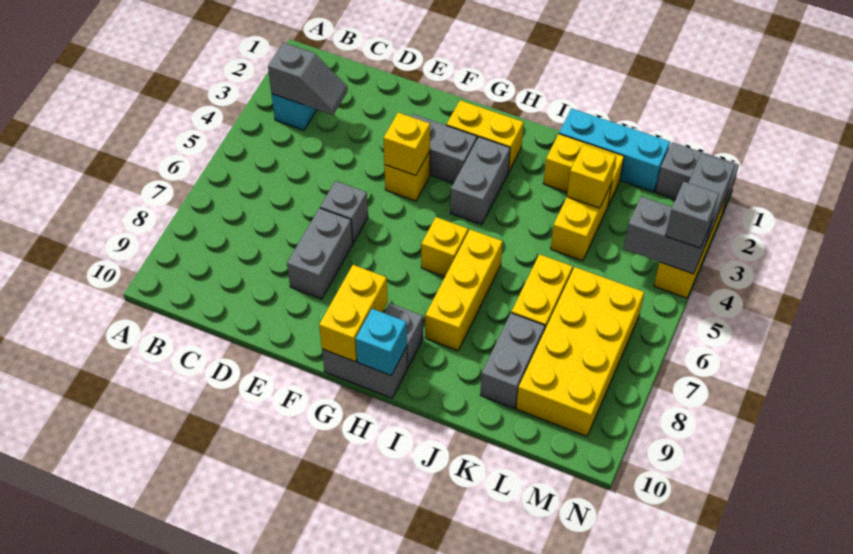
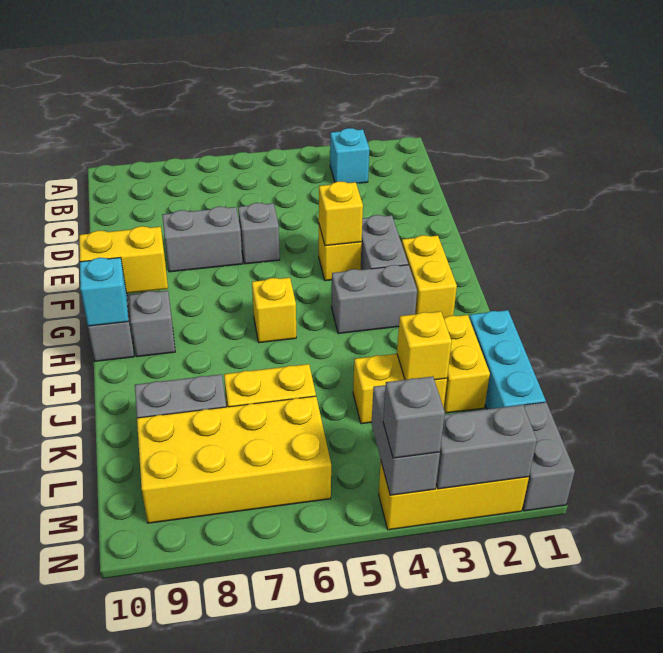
grey 1x2 slope [268,42,348,115] -> none
yellow 1x3 brick [425,229,503,351] -> none

